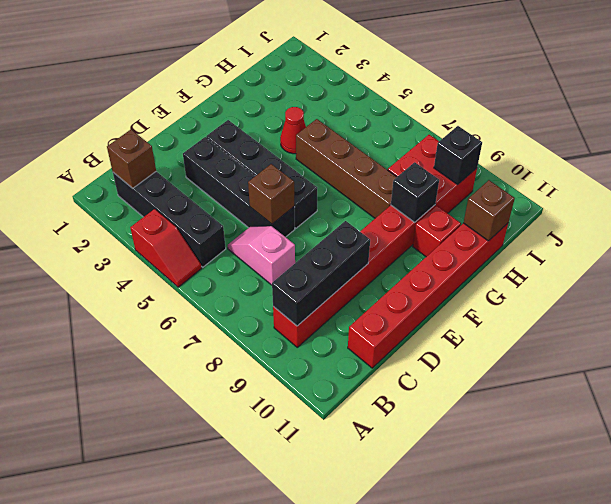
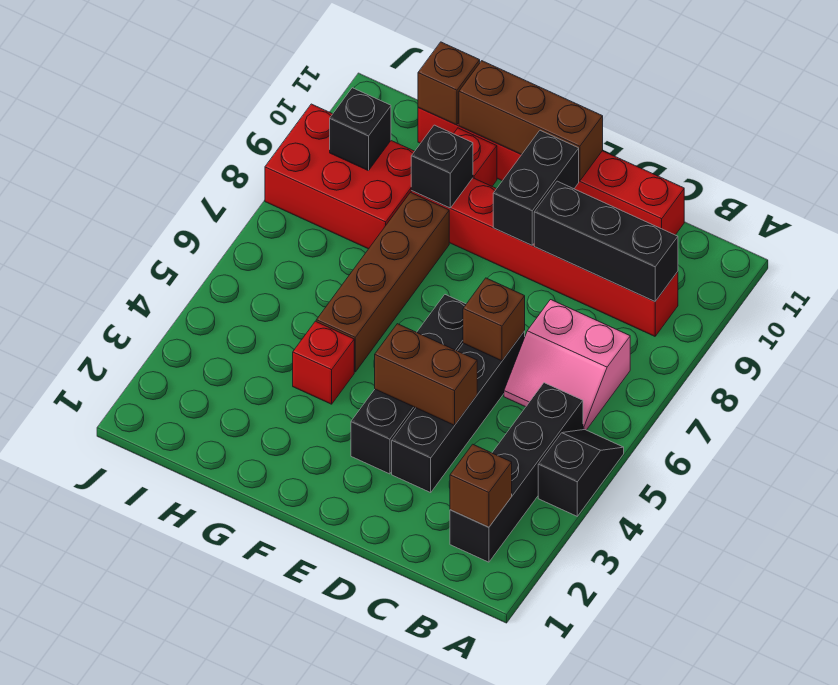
red 1x2 slope [130,209,202,287] -> black 1x2 slope [538,430,624,516]
pink 1x2 slope [228,226,295,285] -> pink 2x2 slope [504,300,630,430]
none -> brown 1x2 brick [375,324,477,425]
none -> black 1x2 brick [493,130,579,245]
none -> brown 1x3 brick [459,61,603,181]
red 1x1 cone [280,107,306,154] -> red 1x1 brick [293,321,354,404]
red 2x2 brick [388,135,477,213] -> red 2x3 brick [265,104,415,249]

